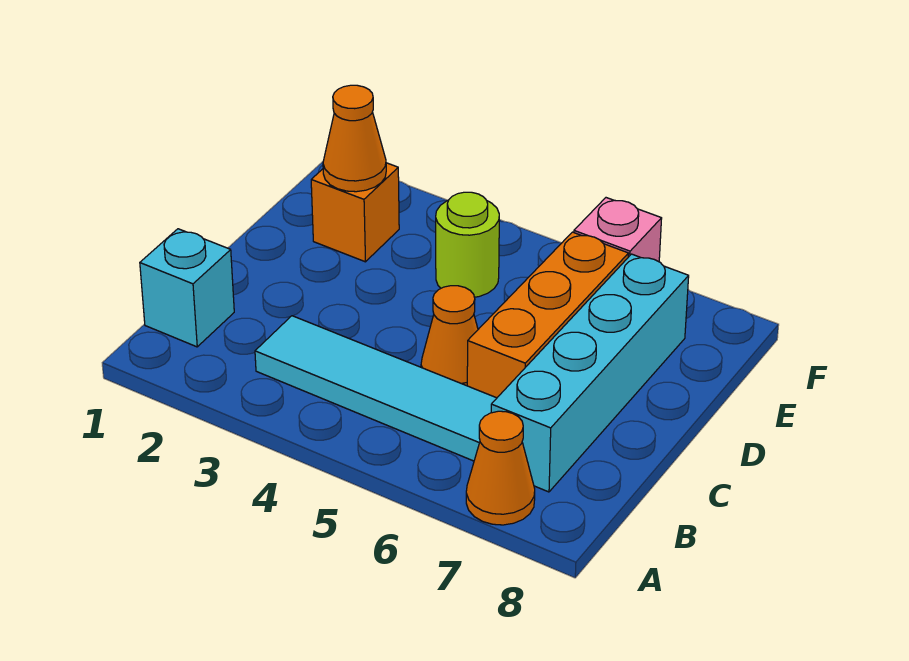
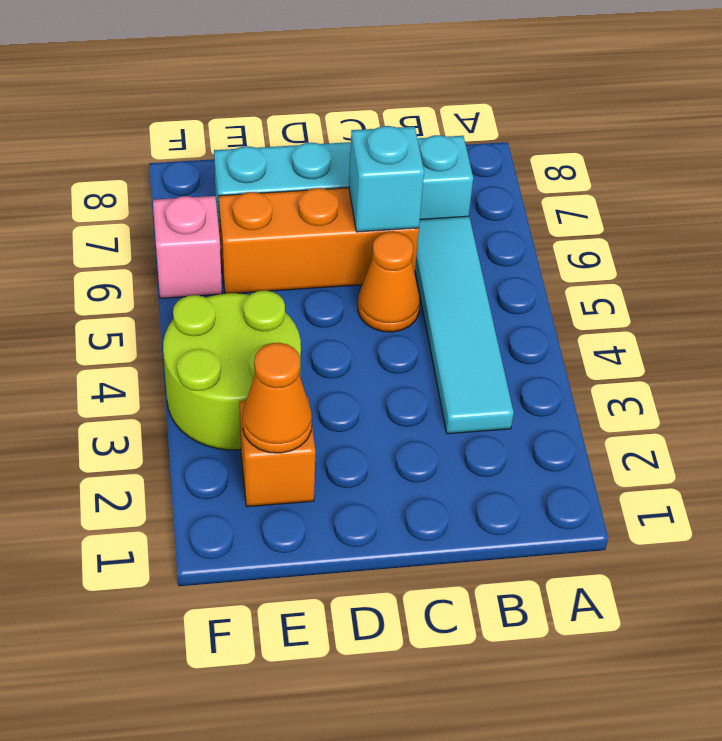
orange 1x1 cone [466,411,535,525] -> none
cyan 1x1 brick [140,229,234,347] -> cyan 1x1 brick moved to [349,126,424,232]
lime 1x1 round brick [436,192,499,297] -> lime 2x2 round brick [163,291,301,450]

